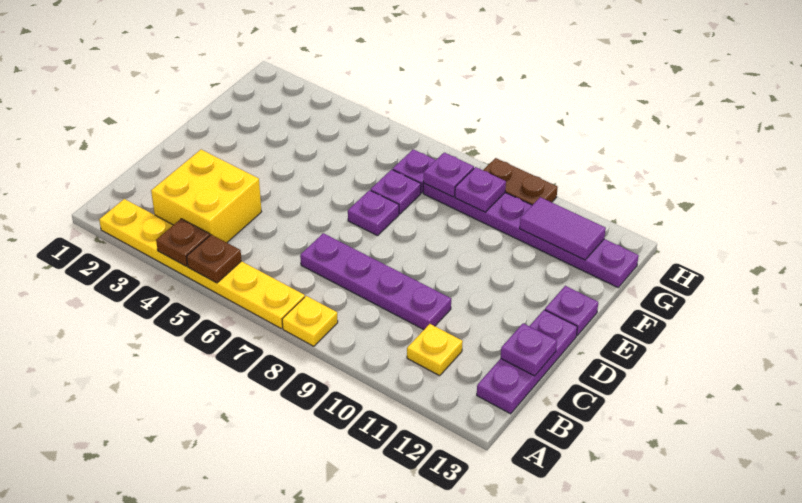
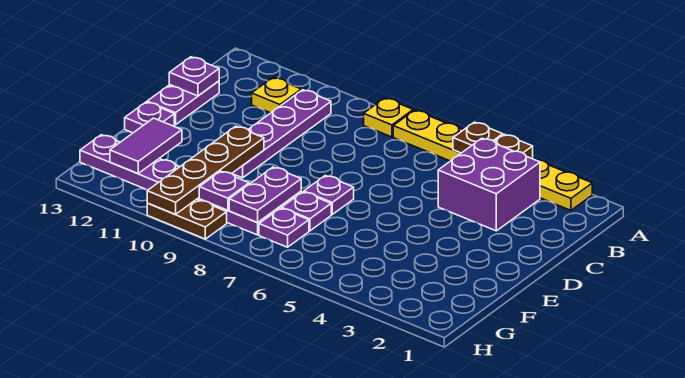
yellow 2x2 brick [151,150,262,243] -> purple 2x2 brick [438,138,540,231]
purple 1x3 plate [477,310,577,414] -> purple 1x2 plate [147,81,219,125]
purple 1x4 plate [300,233,451,330] -> purple 1x4 plate turned to [232,90,331,178]
none -> brown 1x4 plate [147,126,264,214]
purple 1x1 plate [423,153,474,197] -> purple 1x2 plate [229,167,301,222]
purple 1x2 tile [520,197,606,260] -> purple 1x2 tile turned to [110,118,182,174]

